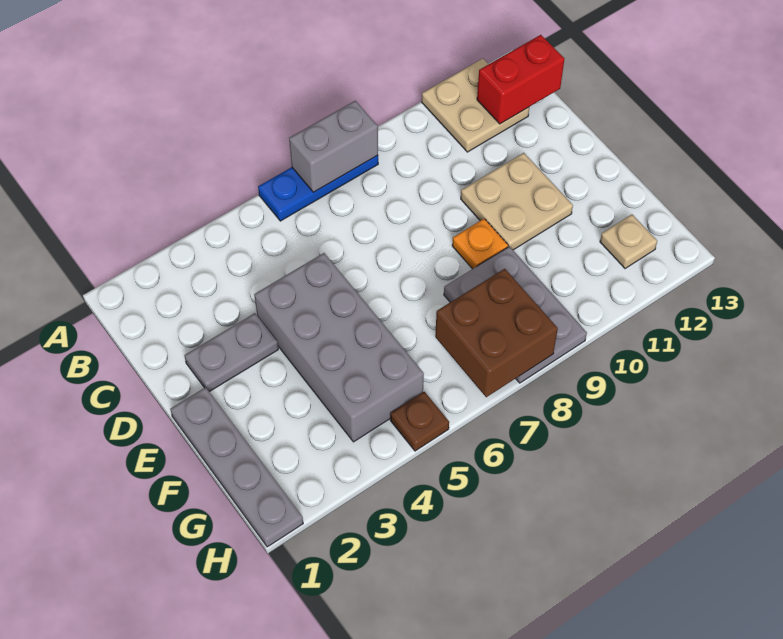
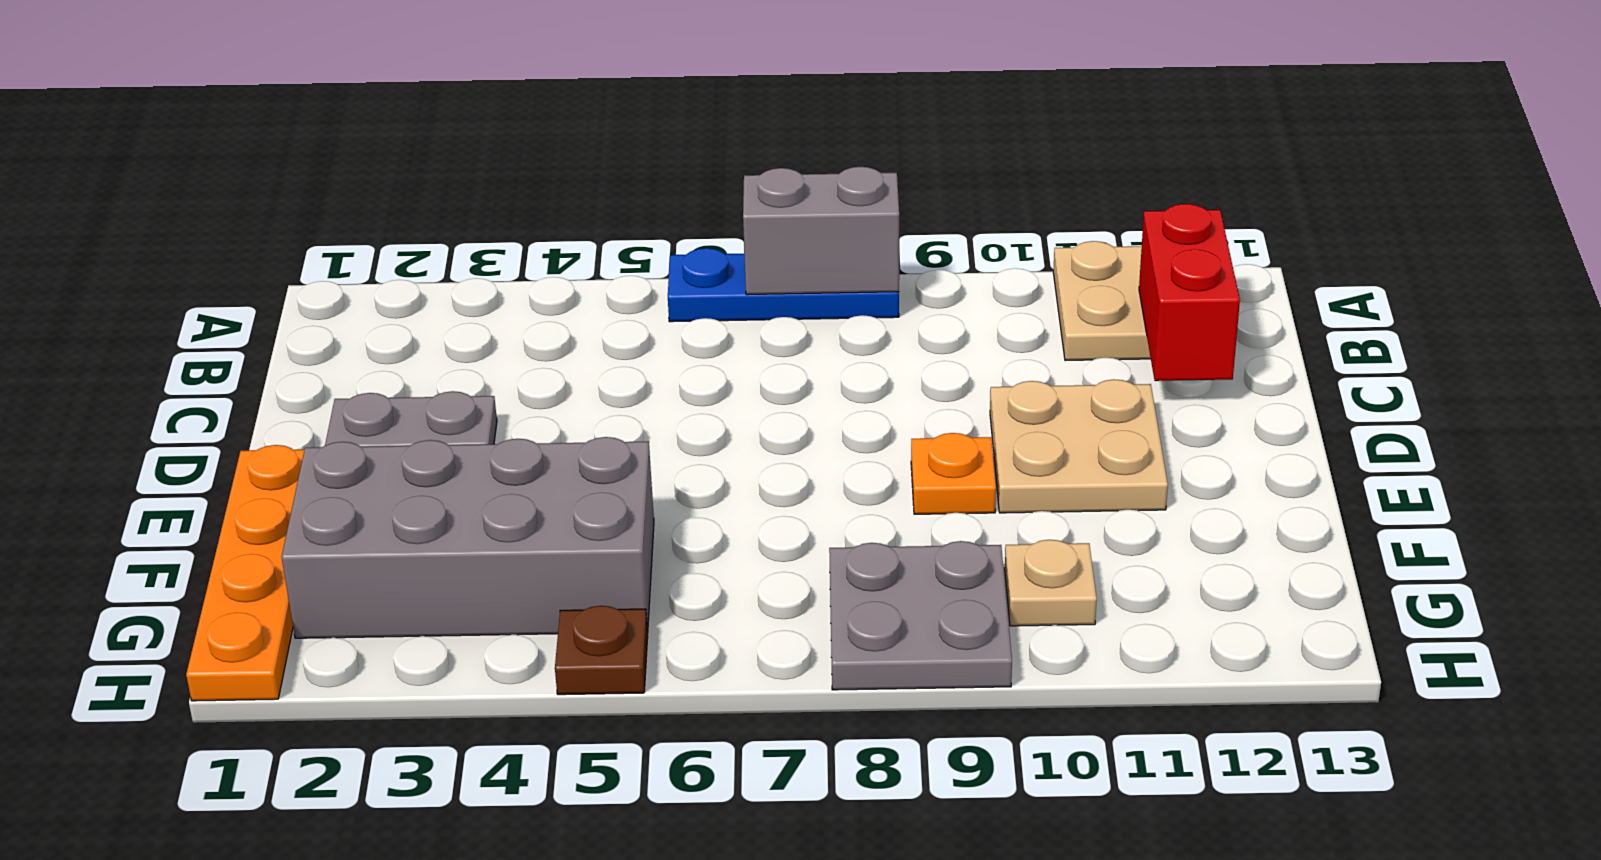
red 1x2 brick [477,35,564,124] -> red 1x2 brick turned to [1139,204,1240,381]
grey 2x4 brick [254,253,424,442] -> grey 2x4 brick turned to [282,437,654,638]
grey 1x4 plate [171,387,303,547] -> orange 1x4 plate [186,445,304,701]
grey 2x3 plate [444,246,587,383] -> grey 2x2 plate [829,541,1012,690]
brown 2x2 brick [435,269,558,397] -> none
tan 1x1 plate [600,215,657,269] -> tan 1x1 plate moved to [1005,540,1097,626]

